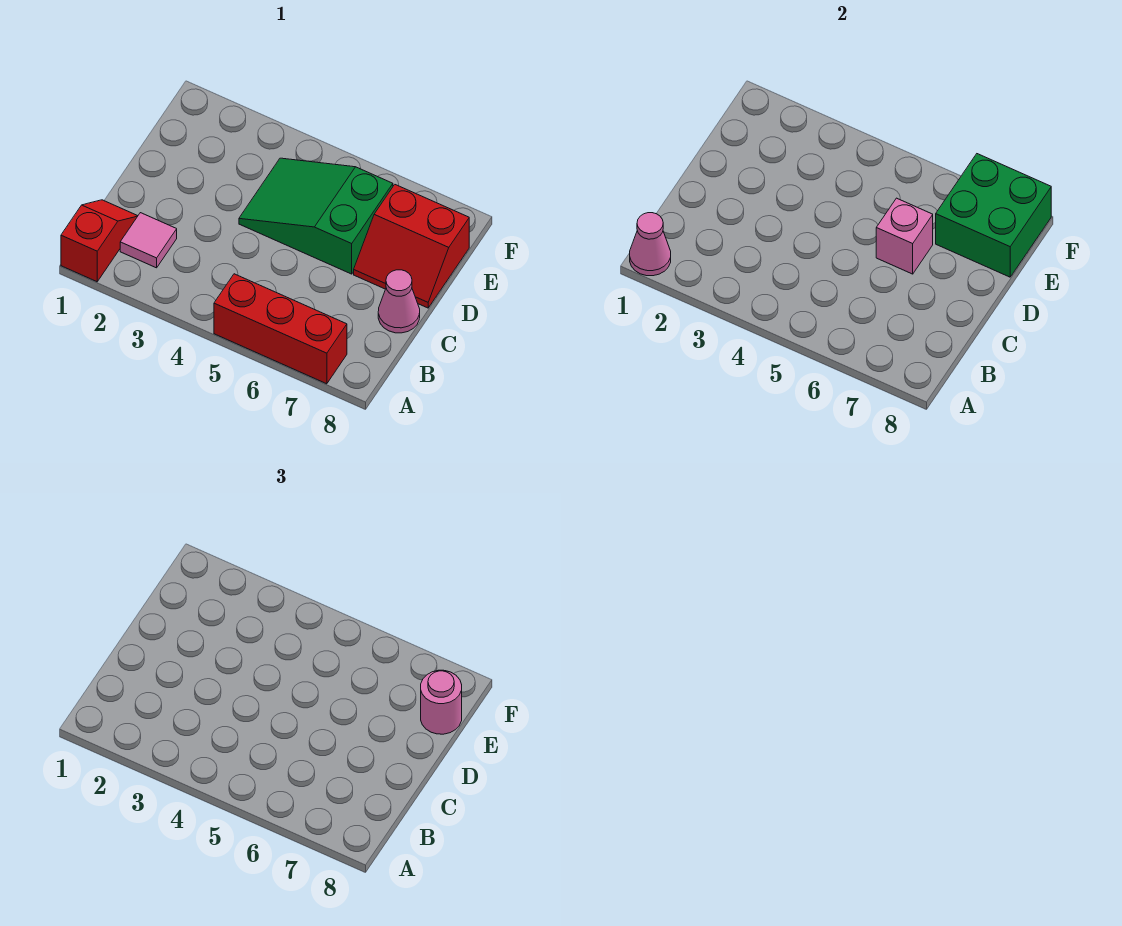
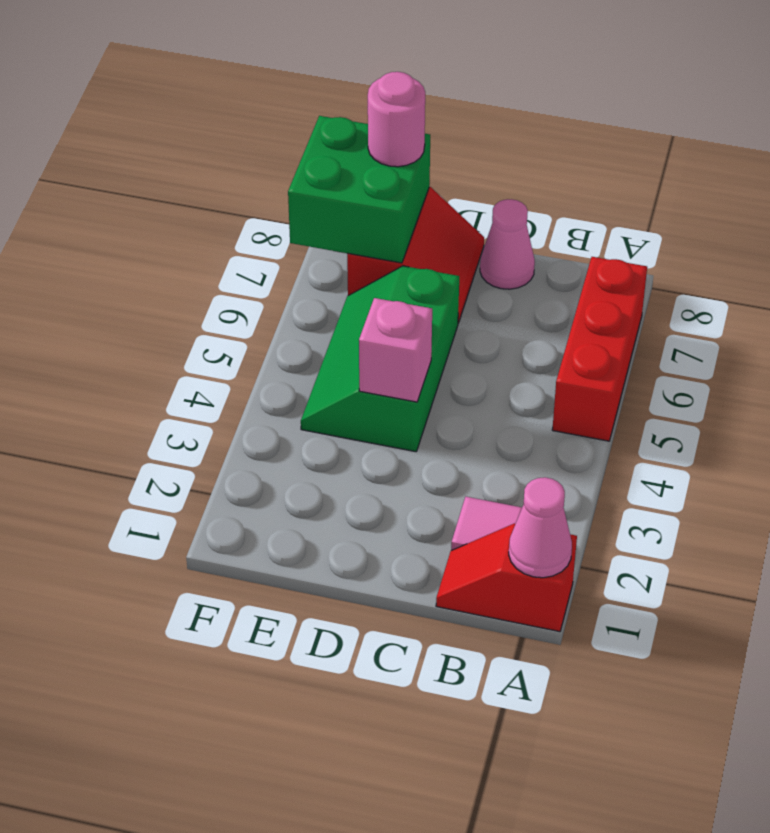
green 2x3 slope [239,158,393,274] -> green 2x3 slope turned to [301,266,459,452]
pink 1x1 brick [876,198,933,274] -> pink 1x1 brick moved to [359,298,432,402]

